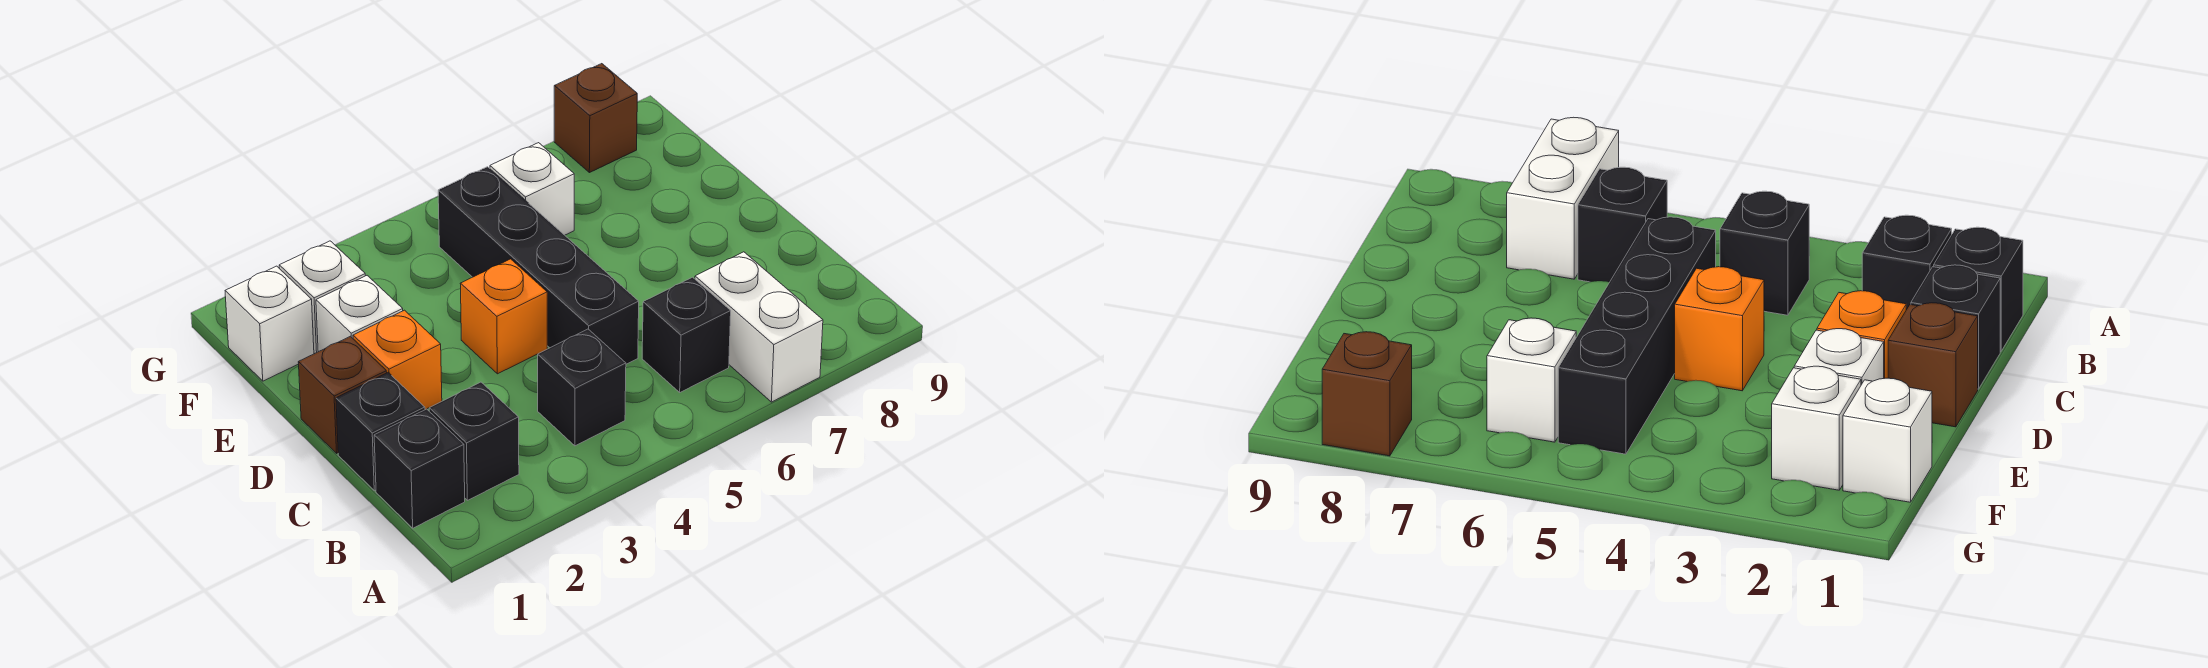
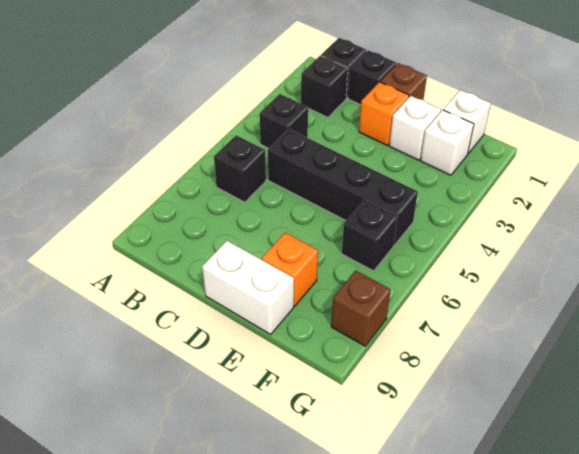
white 1x2 brick [695,252,823,402] -> white 1x2 brick moved to [202,241,294,334]
orange 1x1 brick [460,259,547,374] -> orange 1x1 brick moved to [262,233,318,306]
white 1x1 brick [490,143,574,235] -> black 1x1 brick [342,200,398,271]

